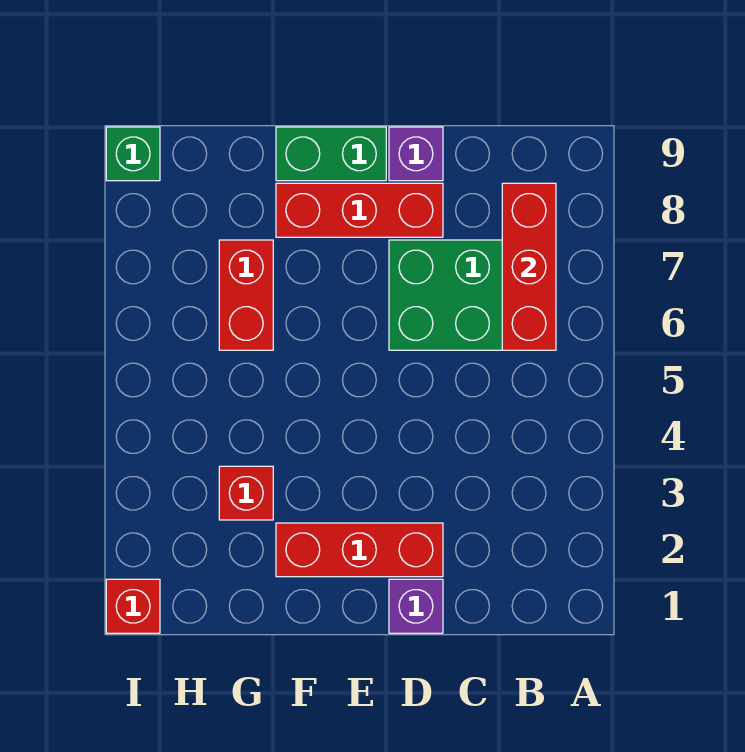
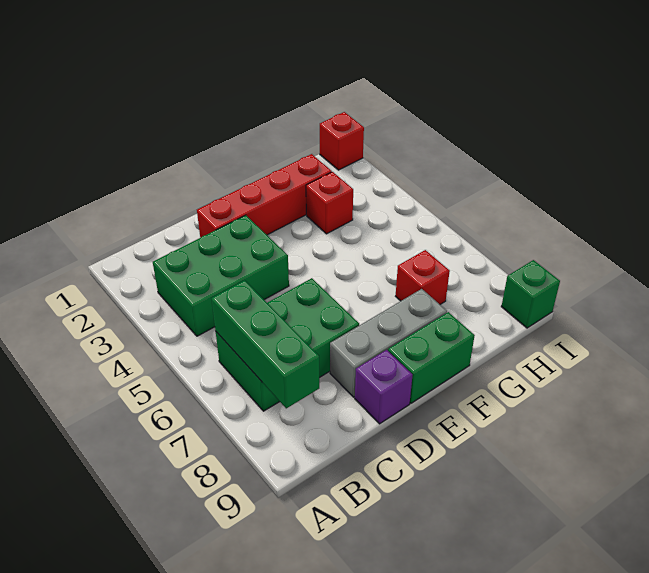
none -> green 2x3 brick [153,215,289,336]
red 1x3 brick [502,183,556,350] -> green 1x3 brick [212,280,319,408]
purple 1x1 brick [389,579,443,633] -> none
red 1x3 brick [276,523,443,577] -> red 1x4 brick [197,154,332,238]
red 1x3 brick [276,183,443,237] -> grey 1x3 brick [330,289,447,397]
red 1x2 brick [219,240,273,350] -> red 1x1 brick [396,250,450,304]

